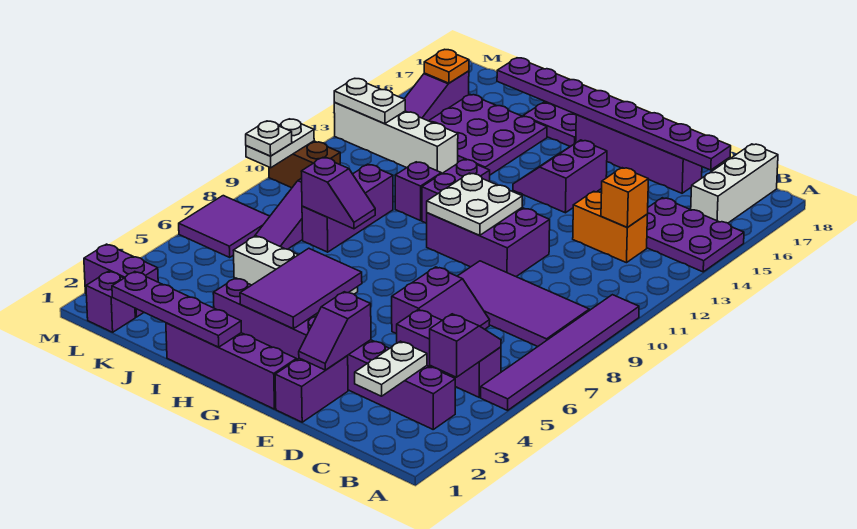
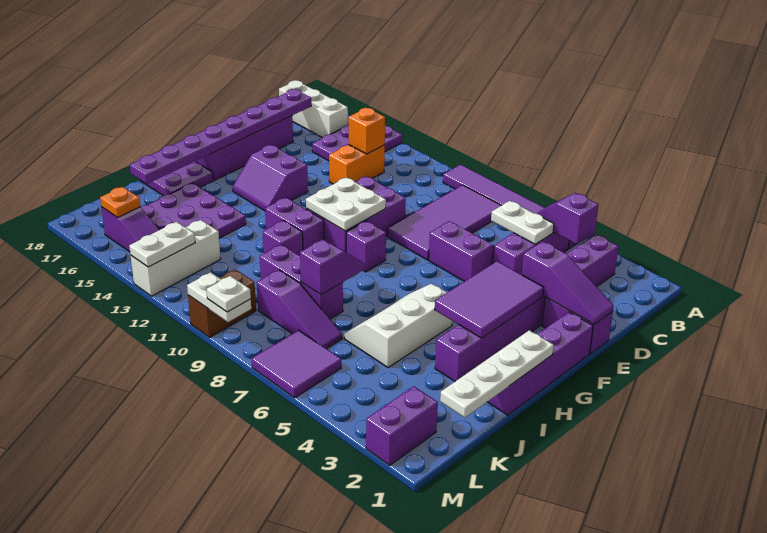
white 1x2 plate [355,341,427,396] -> white 1x2 plate moved to [491,201,554,244]
purple 1x2 slope [299,292,371,370] -> purple 1x3 slope [522,241,614,324]
purple 2x3 tile [240,248,362,329] -> purple 2x3 tile turned to [435,261,544,338]
purple 1x4 plate [112,272,241,347] -> white 1x4 plate [440,330,554,418]
white 1x4 brick [334,103,458,174] -> white 1x3 brick [131,220,221,296]
purple 1x1 brick [86,271,135,332] -> purple 1x1 brick moved to [346,221,386,272]

